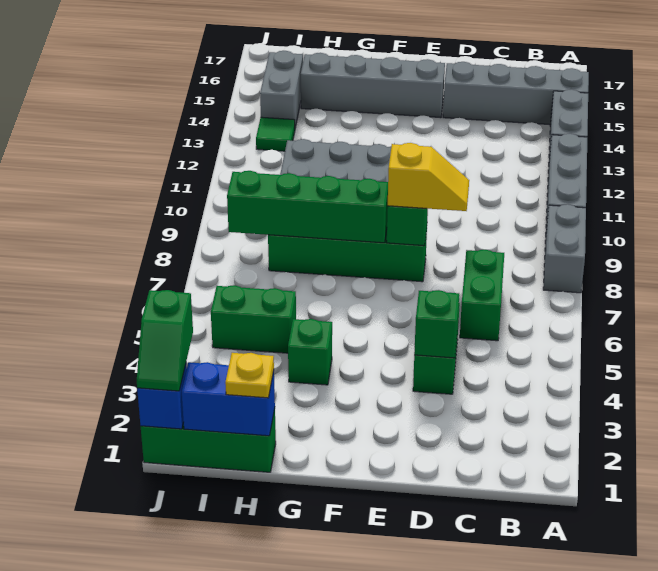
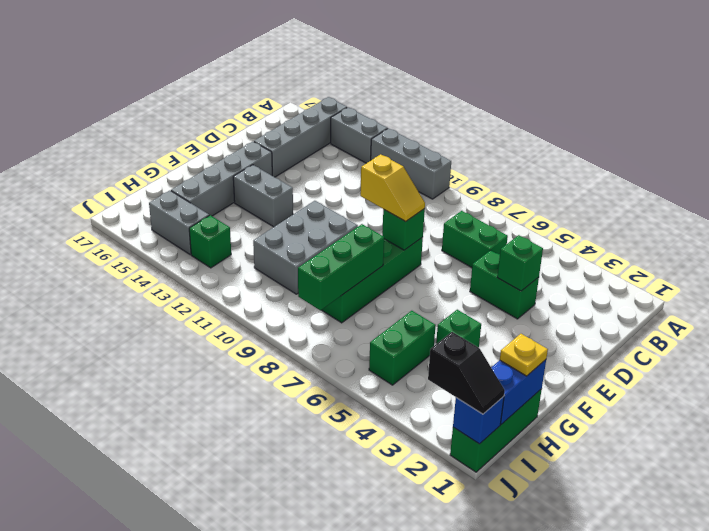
grey 1x2 brick [543,204,586,293] -> grey 1x2 brick moved to [233,165,293,227]
yellow 1x2 slope [388,143,469,211] -> yellow 1x2 slope turned to [360,154,425,221]
green 1x4 brick [227,171,388,243] -> green 1x3 brick [298,224,384,310]
green 1x1 tile [256,117,295,151] -> green 1x1 brick [189,215,231,268]
green 1x2 slope [137,290,193,391] -> black 1x2 slope [428,332,505,414]

